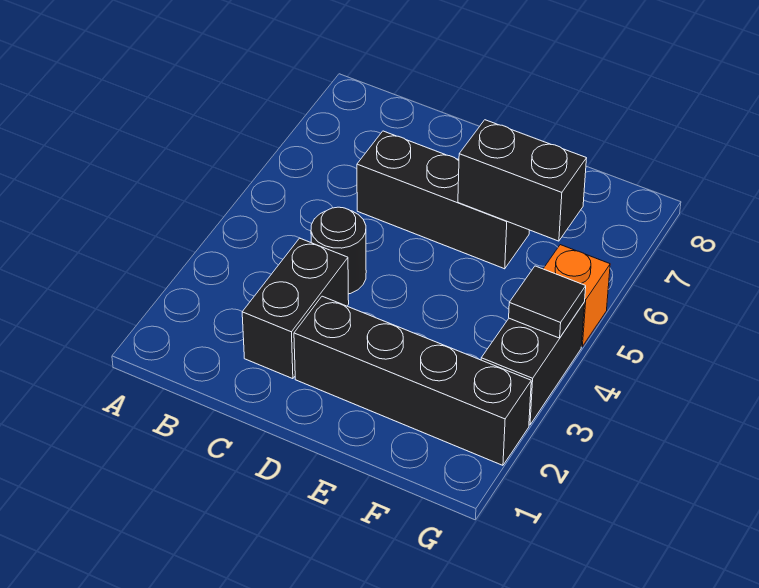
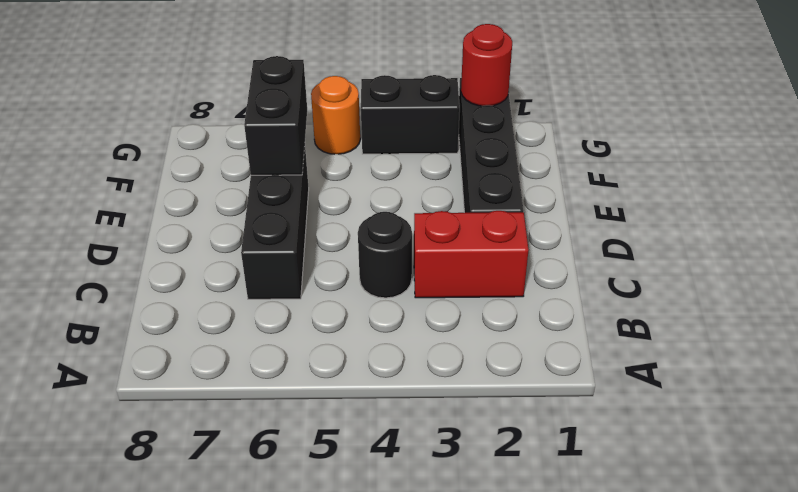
black 1x2 brick [242,238,349,379] -> red 1x2 brick [414,211,529,298]
none -> red 1x1 round brick [461,24,512,106]
black 1x1 tile [509,266,586,338] -> none
orange 1x1 brick [543,245,610,347] -> orange 1x1 round brick [311,76,360,154]

